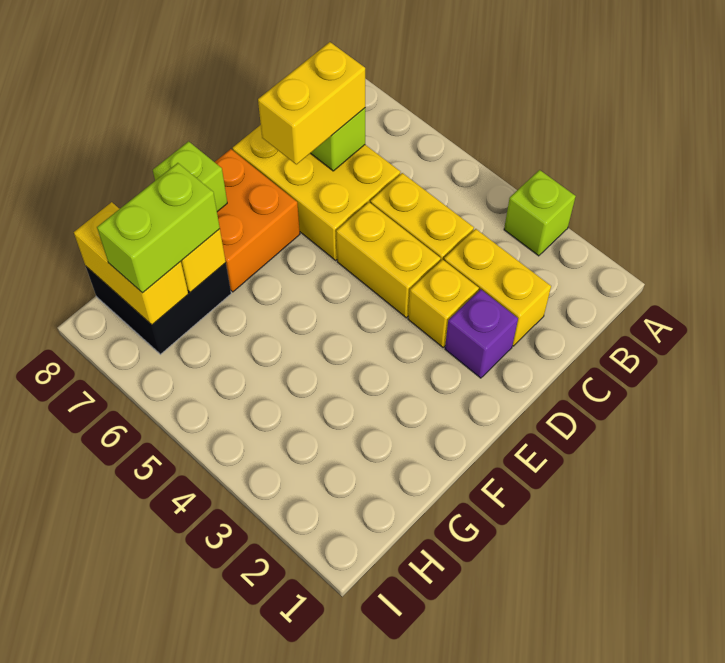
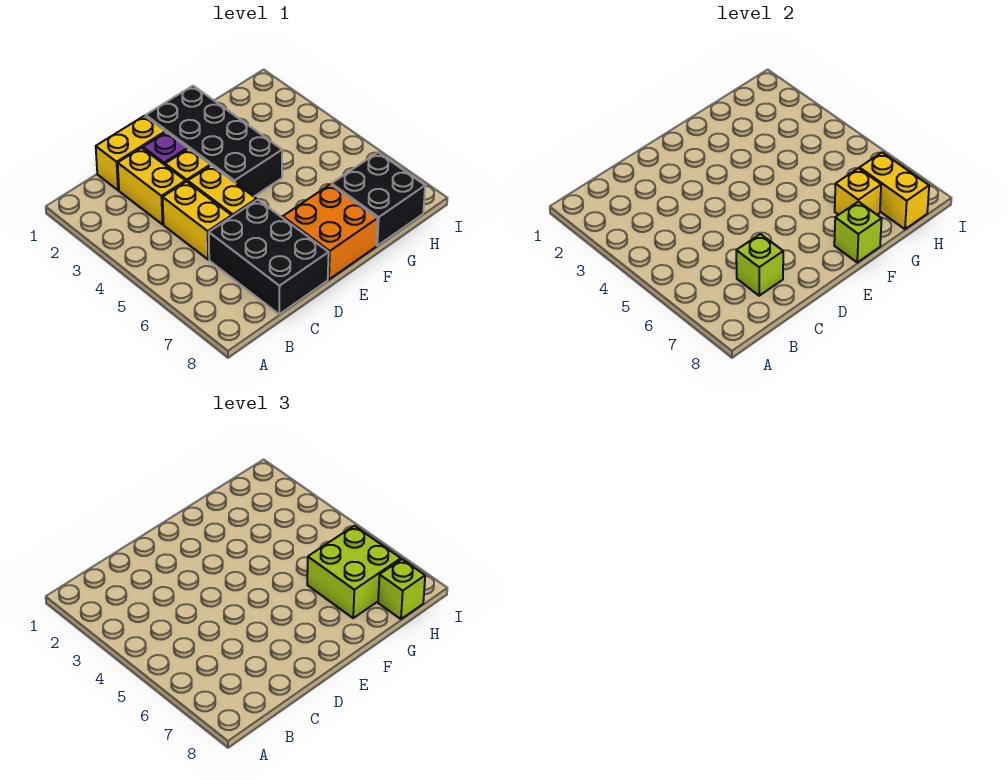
lime 1x1 brick [504,170,576,256] -> lime 1x1 brick moved to [378,559,425,619]
yellow 2x3 brick [233,125,400,260] -> black 2x3 brick [209,200,329,314]
yellow 1x2 brick [258,42,365,164] -> yellow 1x2 brick moved to [96,116,165,190]
none -> black 2x4 brick [146,86,282,196]
lime 1x2 brick [97,163,220,293] -> lime 2x2 brick [307,526,401,618]

